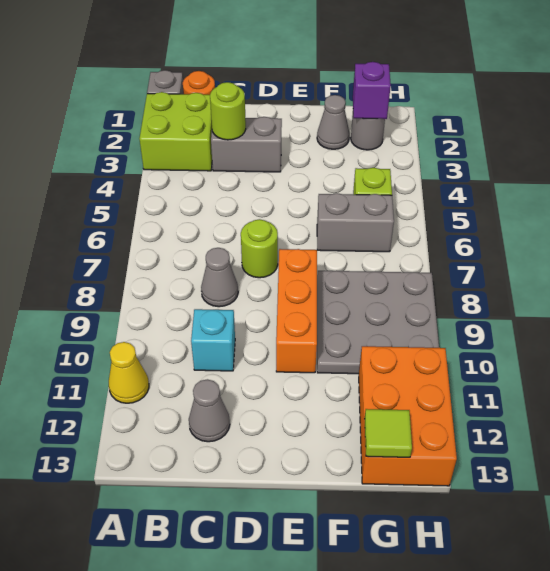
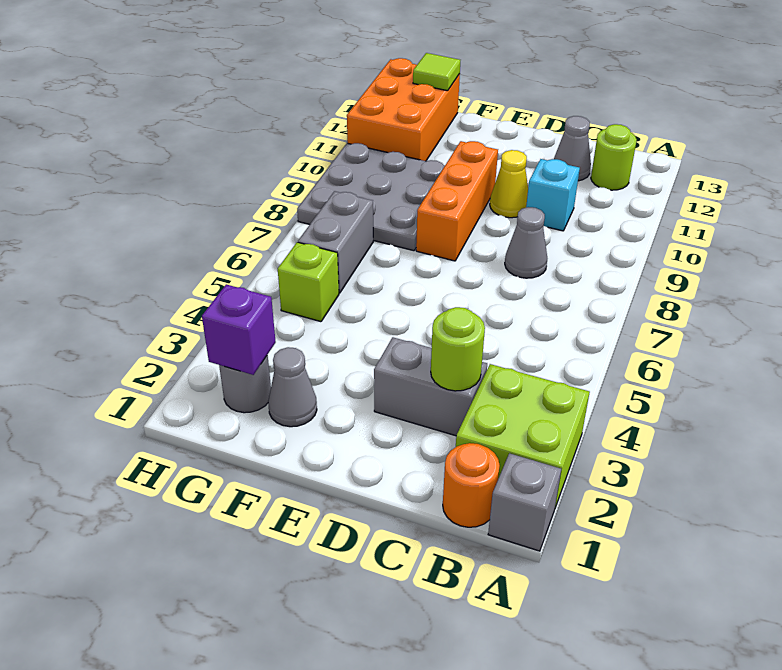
yellow 1x1 cone [109,342,149,403] -> yellow 1x1 cone moved to [490,150,528,218]
lime 1x1 round brick [241,219,278,278] -> lime 1x1 round brick moved to [591,124,637,190]
grey 1x2 brick [317,193,394,252] -> grey 1x2 brick turned to [298,191,373,293]

